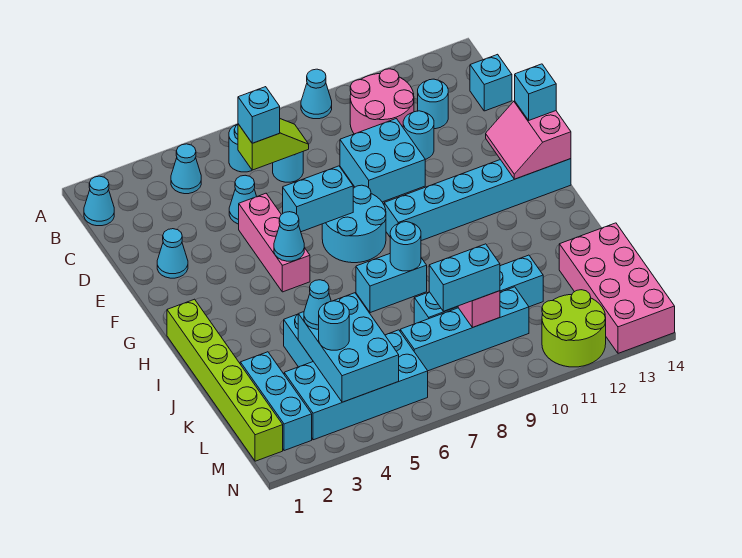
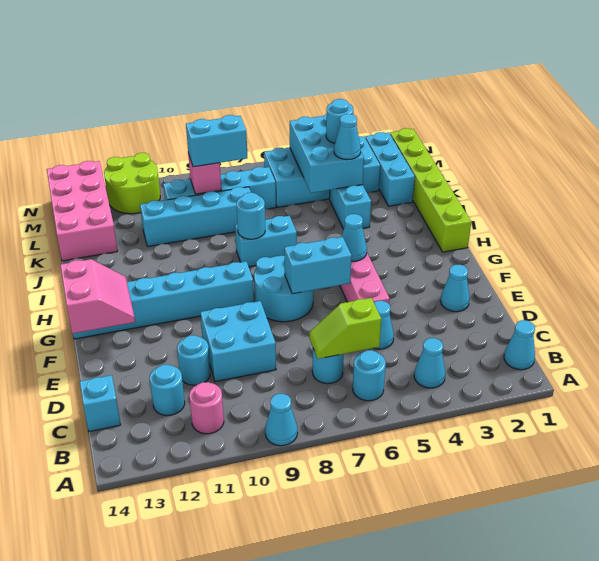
pink 2x2 round brick [350,69,414,134] -> pink 1x1 round brick [189,382,224,434]
cyan 1x1 brick [238,87,280,143] -> none
cyan 1x1 brick [515,64,556,120] -> none

